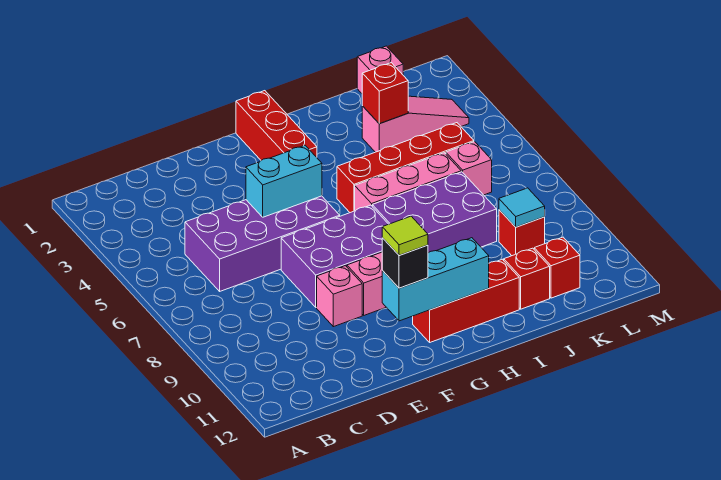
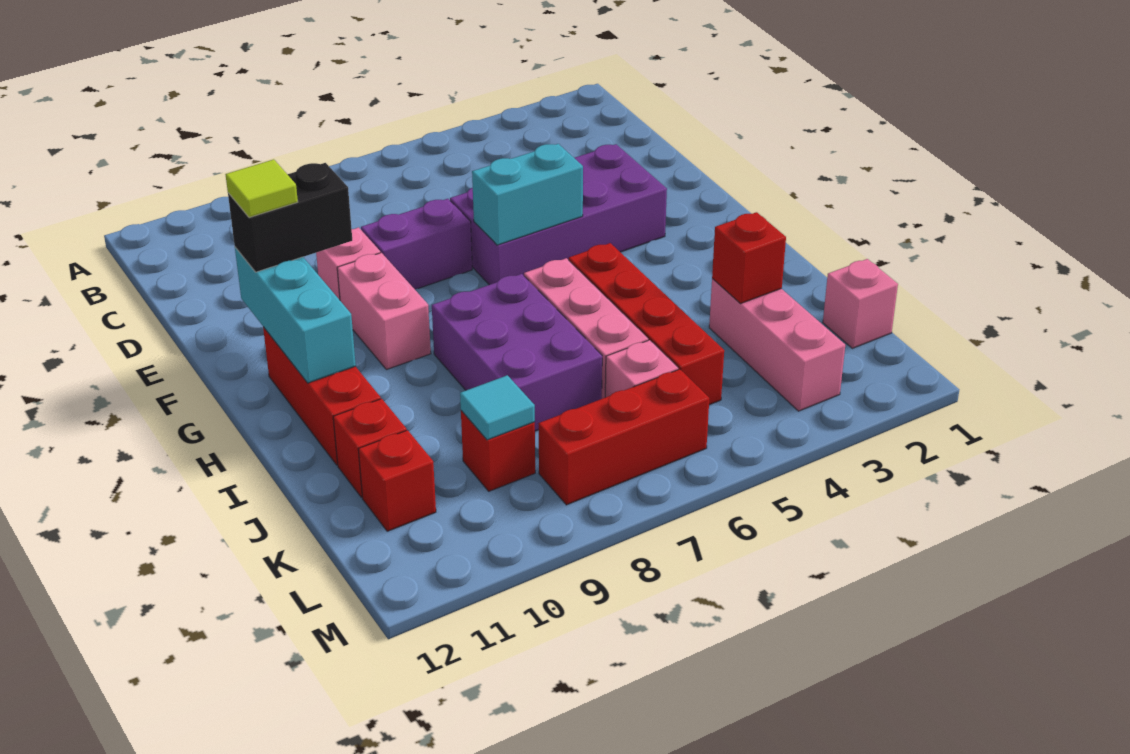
purple 2x4 brick [185,196,340,291] -> purple 2x4 brick turned to [450,144,667,285]
cyan 1x2 brick [246,145,322,217] -> cyan 1x2 brick turned to [472,144,583,245]
purple 2x3 brick [281,205,388,307] -> purple 1x2 brick [361,199,472,289]
black 1x1 brick [382,238,428,288] -> black 1x2 brick [228,163,352,272]
red 1x3 brick [236,91,317,160] -> red 1x3 brick moved to [538,369,709,505]
pink 1x3 slope [362,96,469,152] -> pink 1x3 brick [709,278,845,411]

